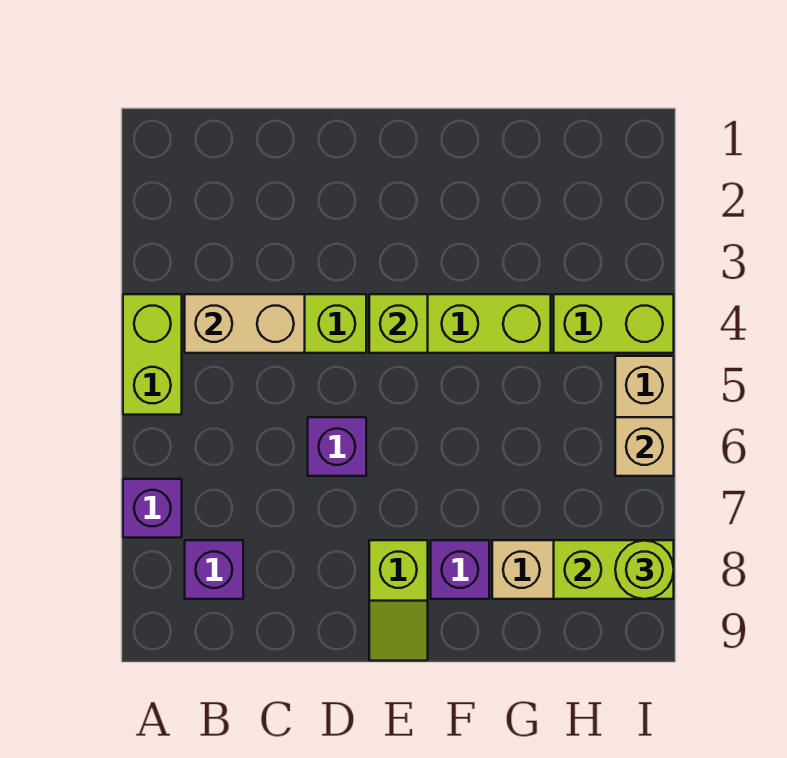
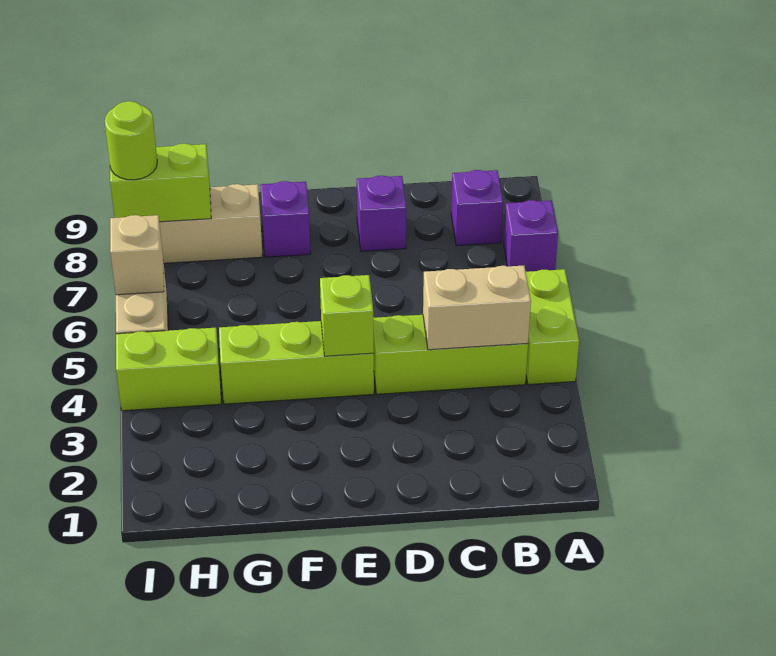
purple 1x1 brick [308,417,366,476] -> purple 1x1 brick moved to [357,176,406,251]
lime 1x2 slope [369,540,428,661] -> none

